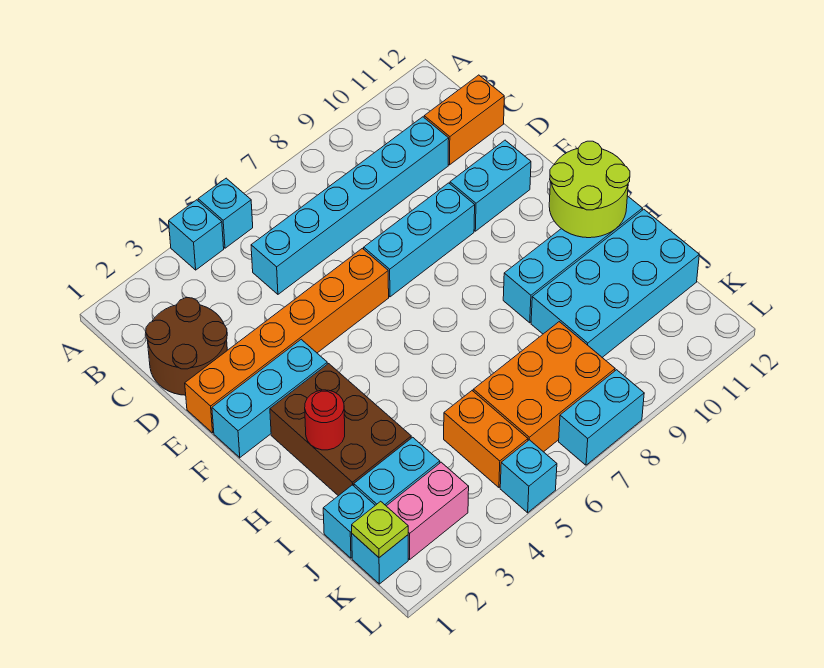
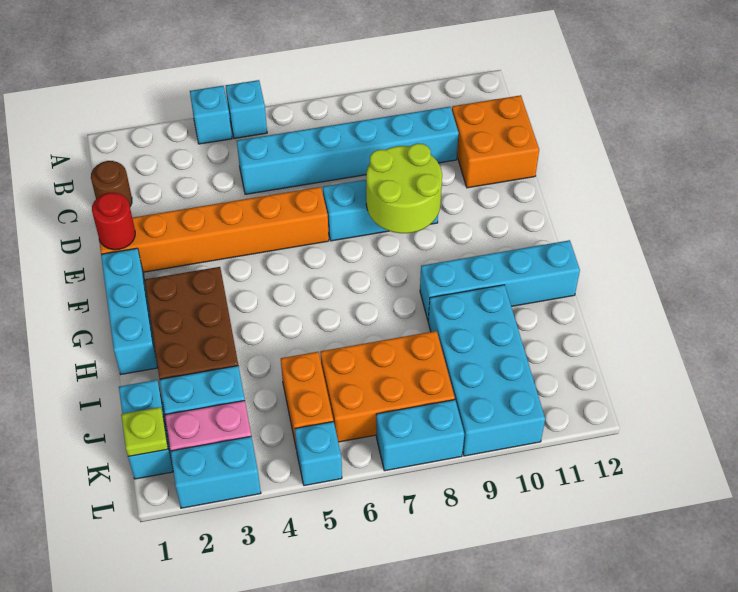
brown 2x2 round brick [146,298,227,395] -> brown 1x1 round brick [91,161,132,206]
orange 1x2 brick [424,75,504,165] -> orange 2x2 brick [452,95,539,188]
cyan 1x2 brick [450,140,531,231] -> cyan 1x2 brick moved to [170,436,261,508]
cyan 1x3 brick [212,339,327,458] -> cyan 1x3 brick turned to [101,248,158,374]
lime 2x2 round brick [549,141,630,238] -> lime 2x2 round brick moved to [366,143,442,233]
red 1x1 round brick [305,390,345,450] -> red 1x1 round brick moved to [92,193,135,250]
cyan 2x4 brick [531,209,699,357] -> cyan 2x4 brick turned to [428,285,545,456]

